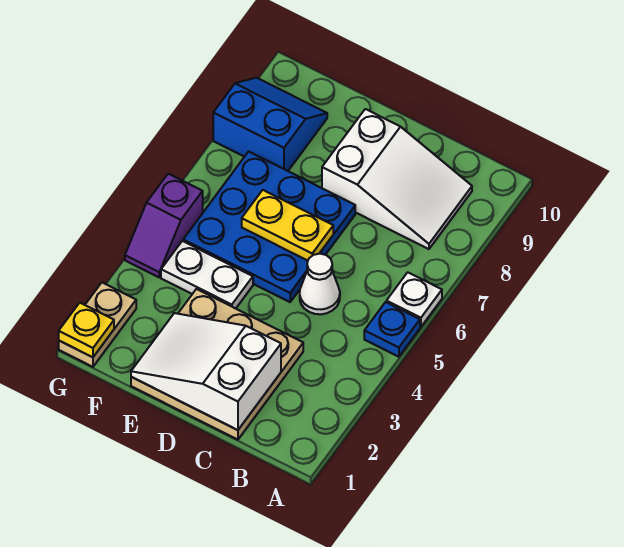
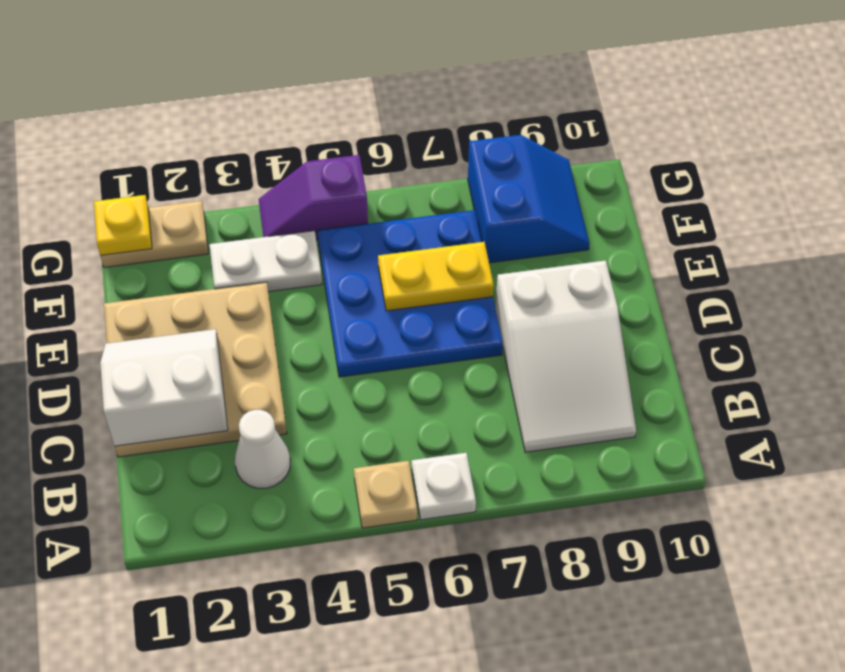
blue 1x1 plate [364,302,420,357] -> tan 1x1 plate [354,461,417,528]
white 2x3 slope [131,313,281,430] -> white 2x2 slope [100,329,228,446]
white 1x1 cone [300,253,340,314] -> white 1x1 cone moved to [235,410,290,488]
yellow 1x2 plate [242,190,333,261] -> yellow 1x2 plate turned to [378,242,494,311]
white 1x2 plate [161,241,253,309] -> white 1x2 plate turned to [209,231,322,292]

